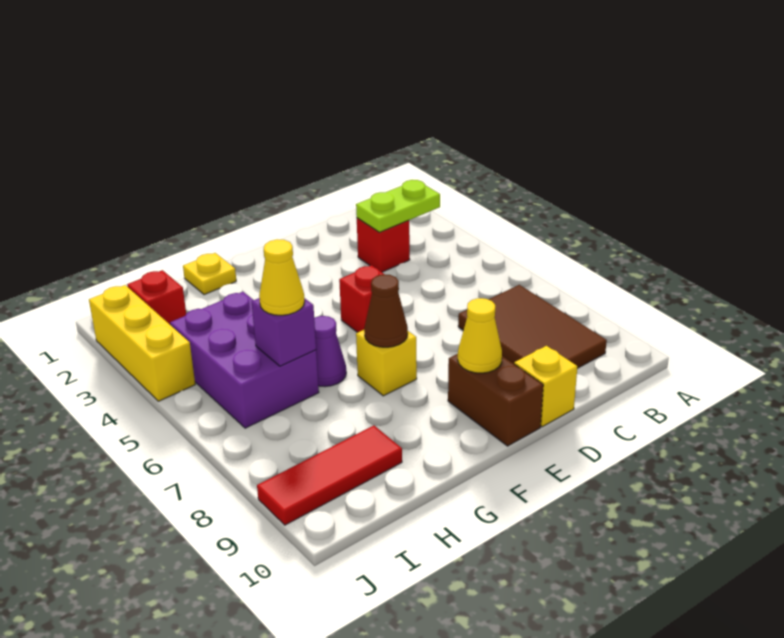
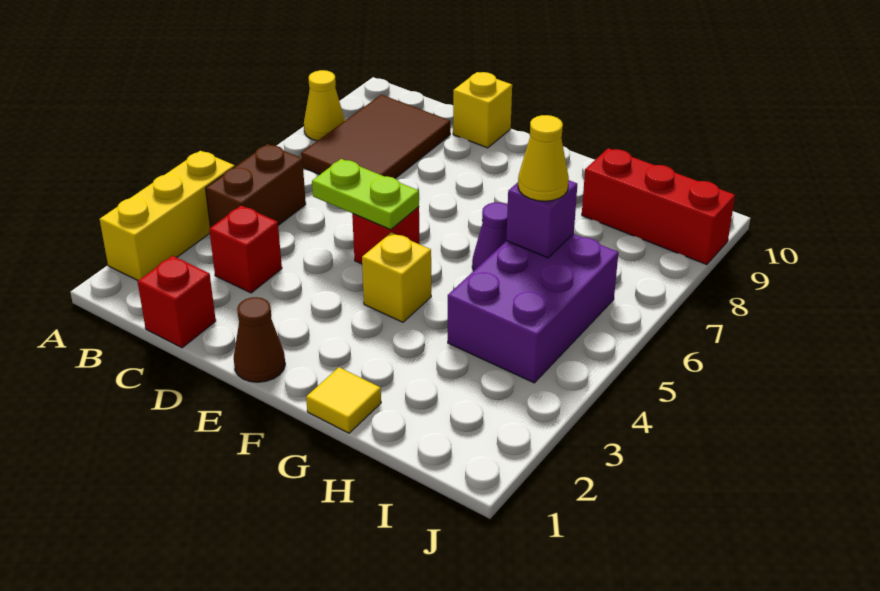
lime 1x2 plate [356,180,440,233] -> lime 1x2 plate moved to [312,159,419,230]
brown 1x2 brick [448,354,543,446] -> brown 1x2 brick moved to [206,144,306,228]
yellow 1x1 cone [458,298,502,373] -> yellow 1x1 cone moved to [304,70,345,141]
yellow 1x1 brick [356,330,417,396] -> yellow 1x1 brick moved to [362,232,431,322]
brown 1x1 cone [364,274,408,347] -> brown 1x1 cone moved to [234,297,285,382]
yellow 1x1 plate [183,253,236,295] -> yellow 1x1 tile [306,367,381,433]
red 1x3 tile [257,425,402,525] -> red 1x3 brick [582,148,735,265]
red 1x1 brick [127,270,186,324] -> red 1x1 brick moved to [138,256,216,348]
yellow 1x3 brick [89,285,195,401] -> yellow 1x3 brick moved to [100,151,235,280]

